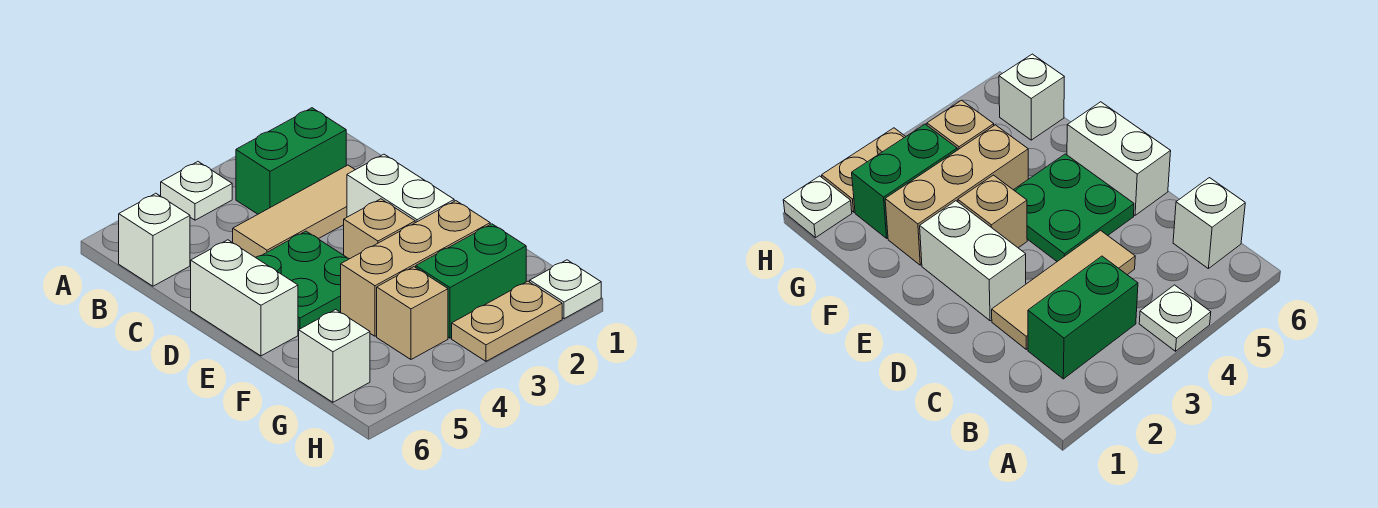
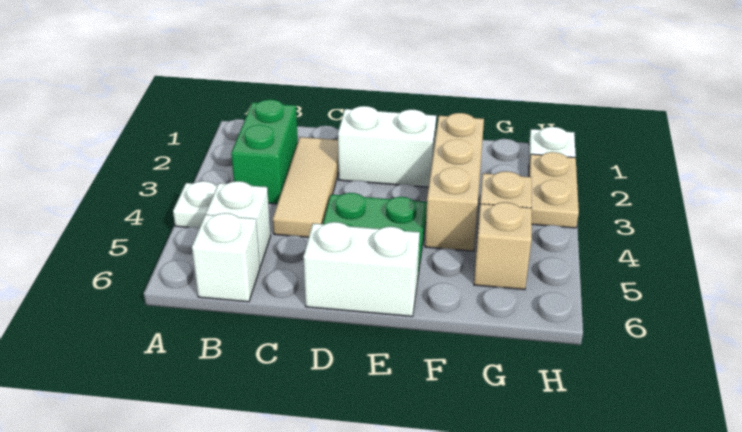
tan 1x1 brick [344,199,415,259] -> tan 1x1 brick moved to [474,202,532,290]
green 1x2 brick [416,224,526,338] -> none
white 1x1 brick [299,310,370,402] -> white 1x1 brick moved to [206,181,271,266]

